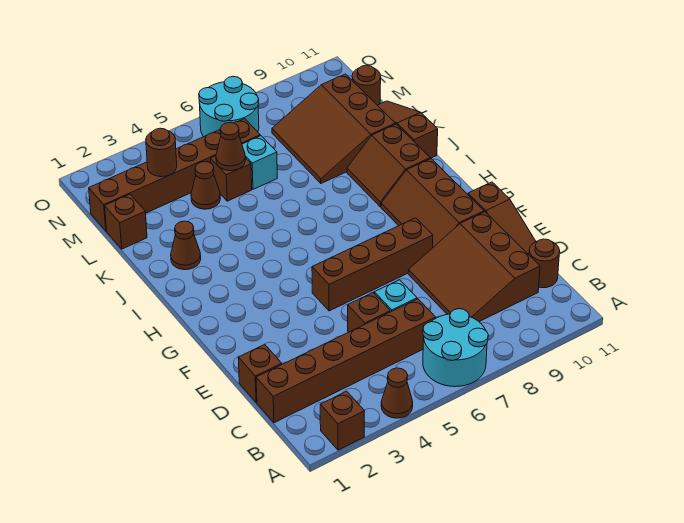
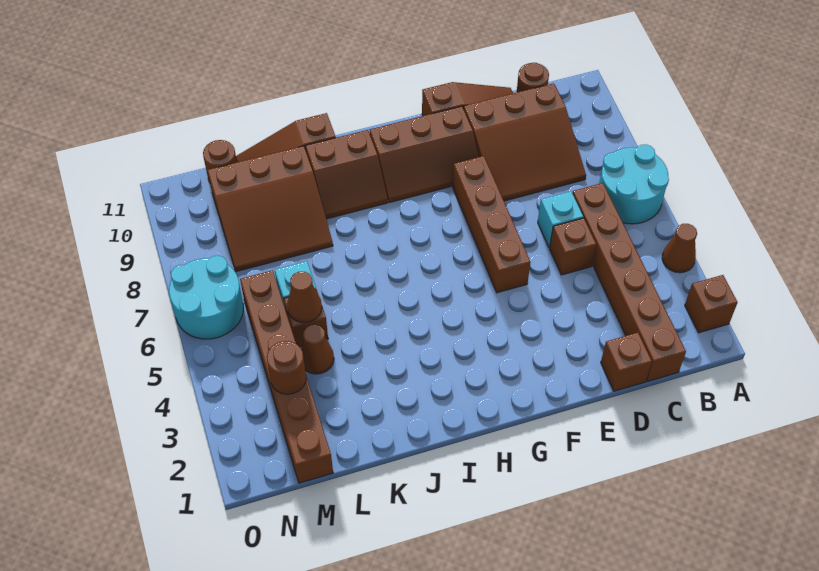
brown 1x1 cone [171,221,201,270] -> none
brown 1x1 brick [105,194,147,249] -> none

